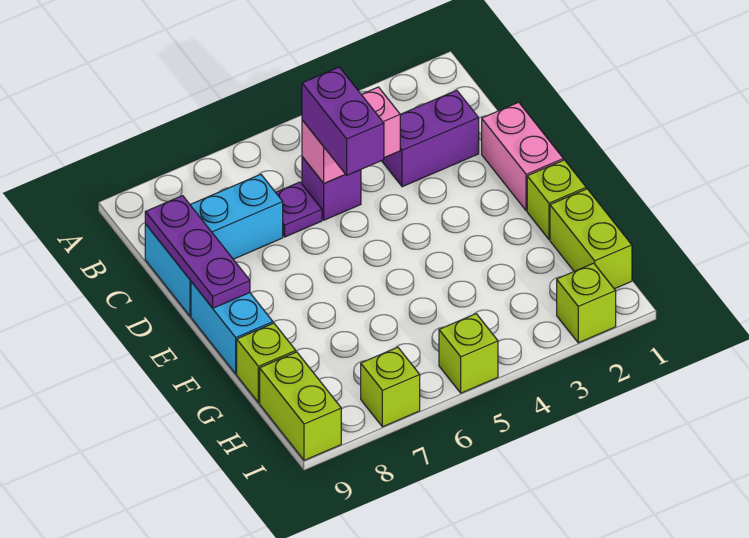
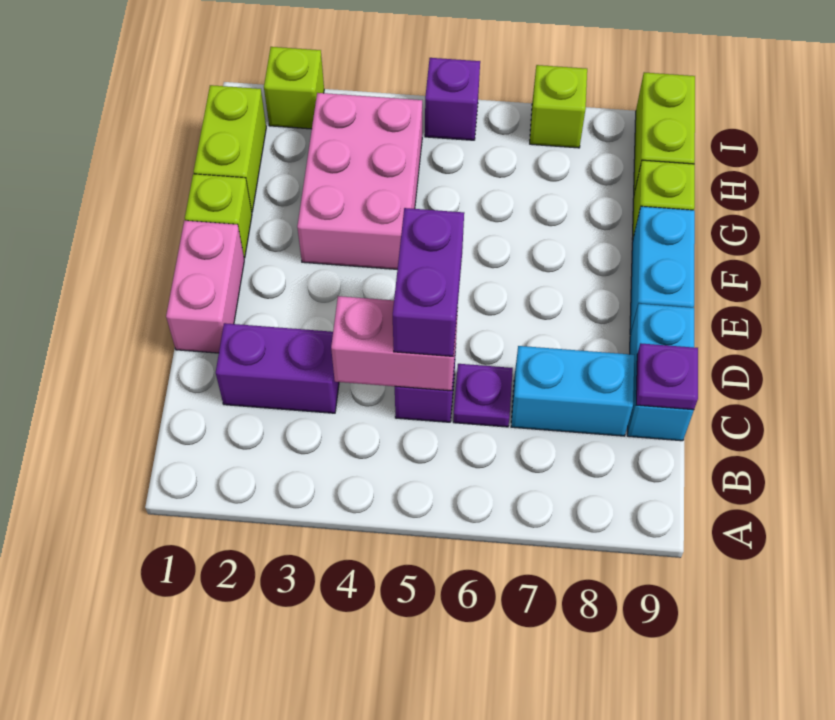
purple 1x3 plate [145,196,250,308] -> purple 1x1 plate [636,343,698,410]
none -> pink 2x3 brick [297,93,422,269]
lime 1x1 brick [439,314,498,393] -> purple 1x1 brick [425,58,480,140]

